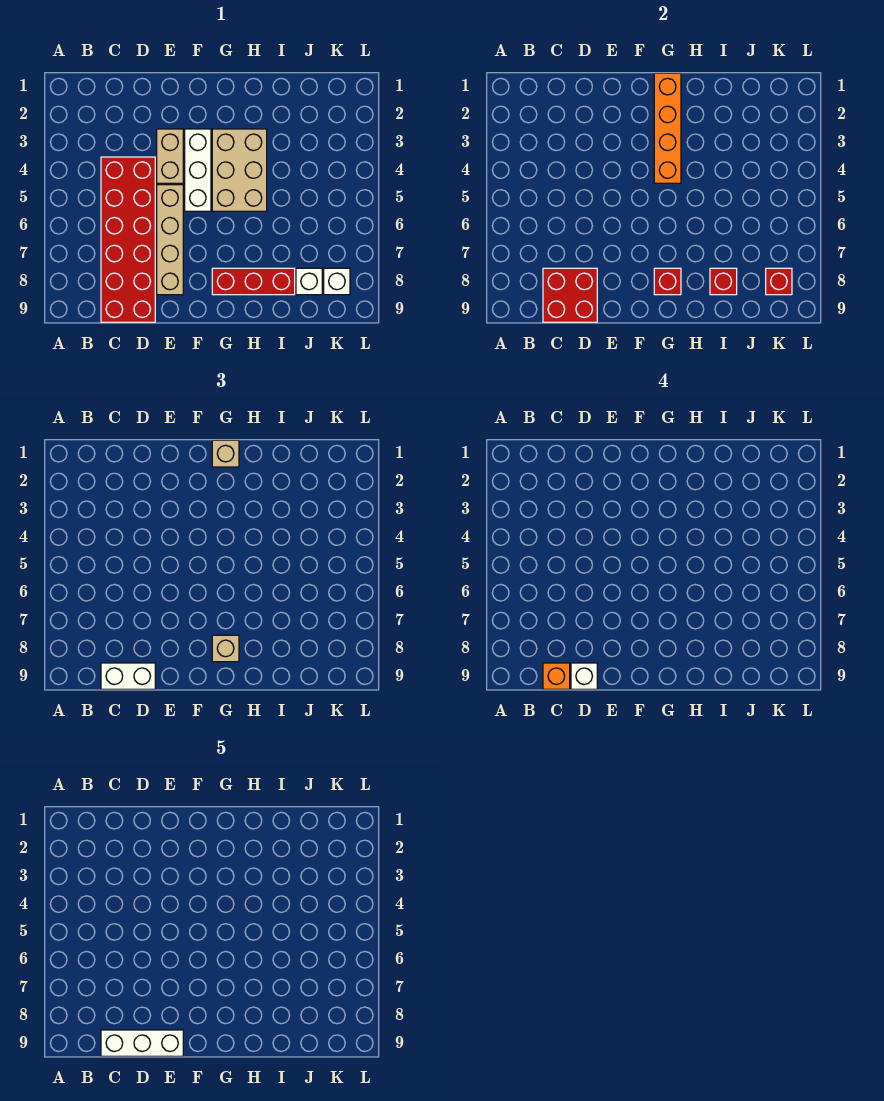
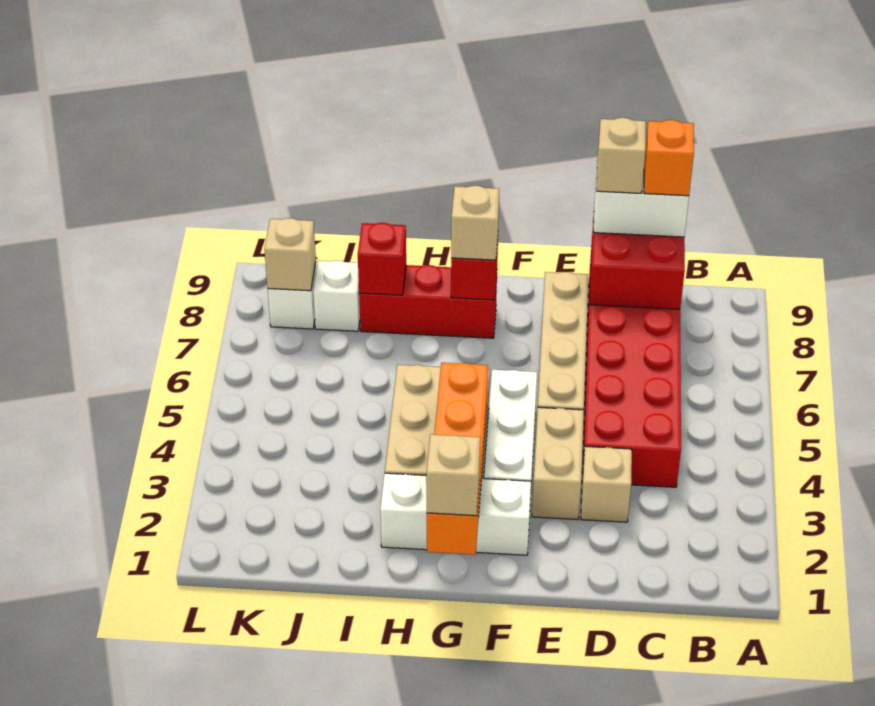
white 1x3 brick [101,1030,183,1056] -> white 1x3 brick moved to [380,473,531,555]
none -> tan 1x1 brick [581,446,632,522]
white 1x1 brick [571,663,597,689] -> tan 1x1 brick [596,118,646,193]
red 1x1 brick [766,268,792,295] -> tan 1x1 brick [264,218,316,291]

